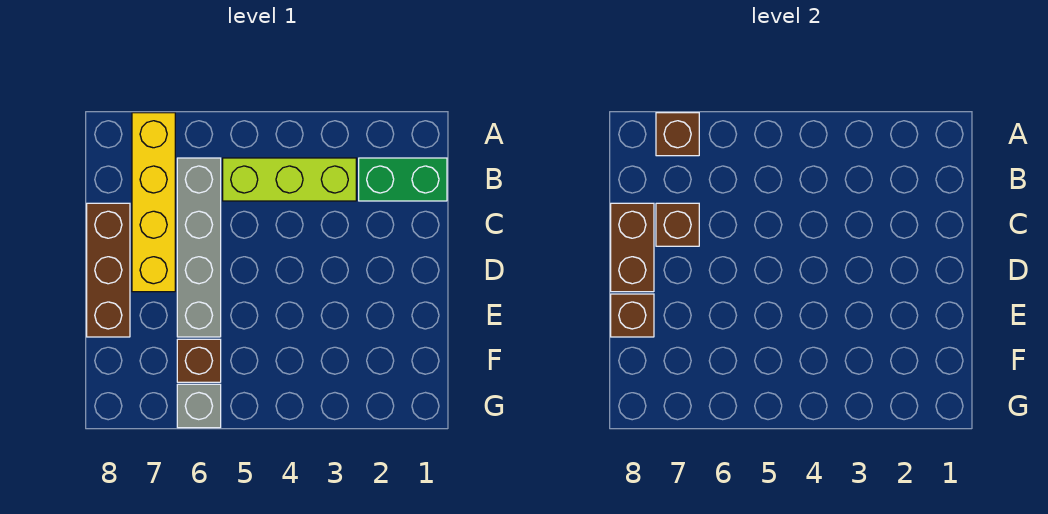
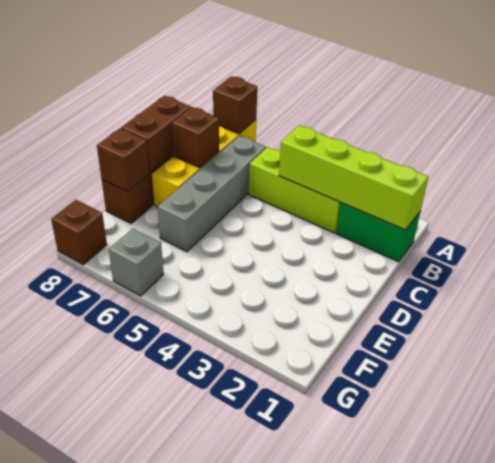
none -> lime 1x4 brick [279,126,428,230]
brown 1x1 brick [177,339,221,382] -> brown 1x1 brick moved to [51,200,107,265]

